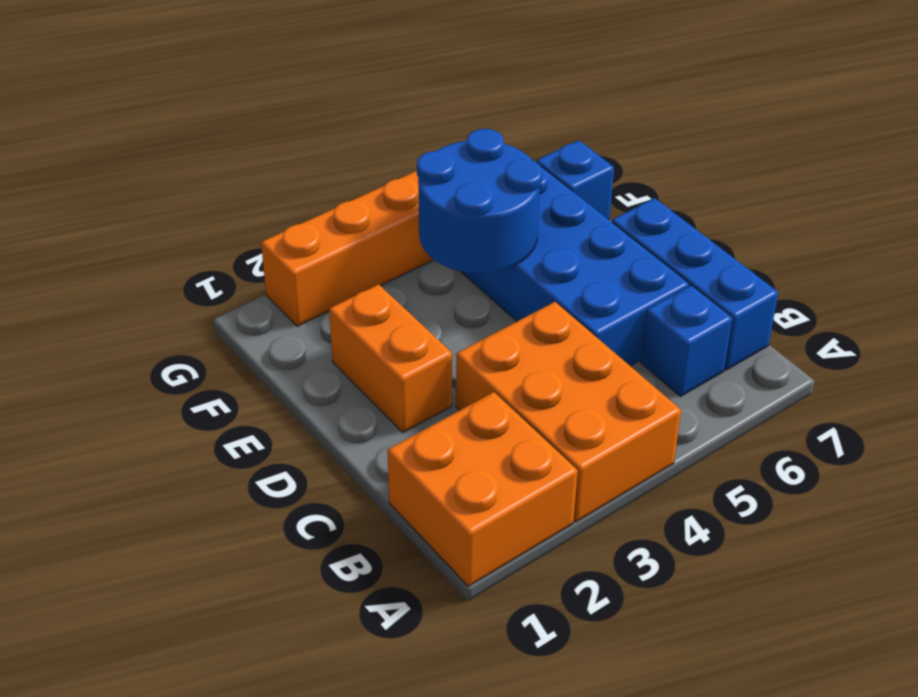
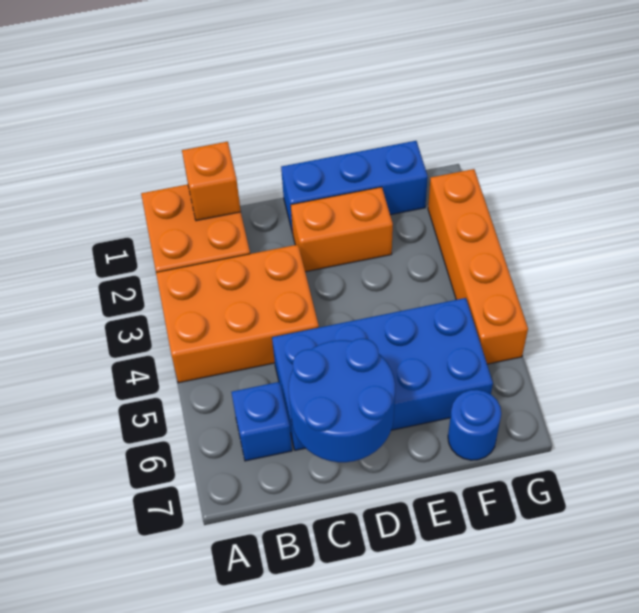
none -> orange 1x1 brick [182,142,241,221]
blue 1x3 brick [612,198,778,370] -> blue 1x3 brick moved to [281,141,428,233]
blue 2x2 round brick [417,129,542,273] -> blue 2x2 round brick moved to [289,338,395,462]
blue 1x1 brick [537,140,614,220] -> blue 1x1 round brick [448,390,501,460]

